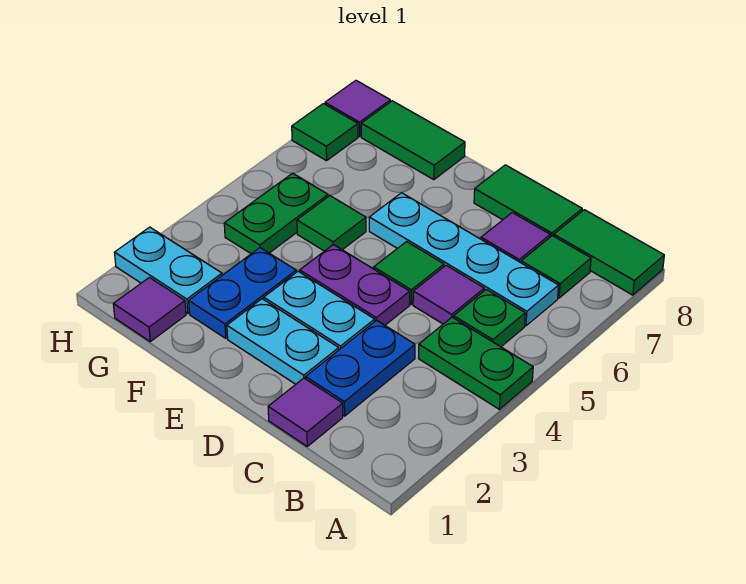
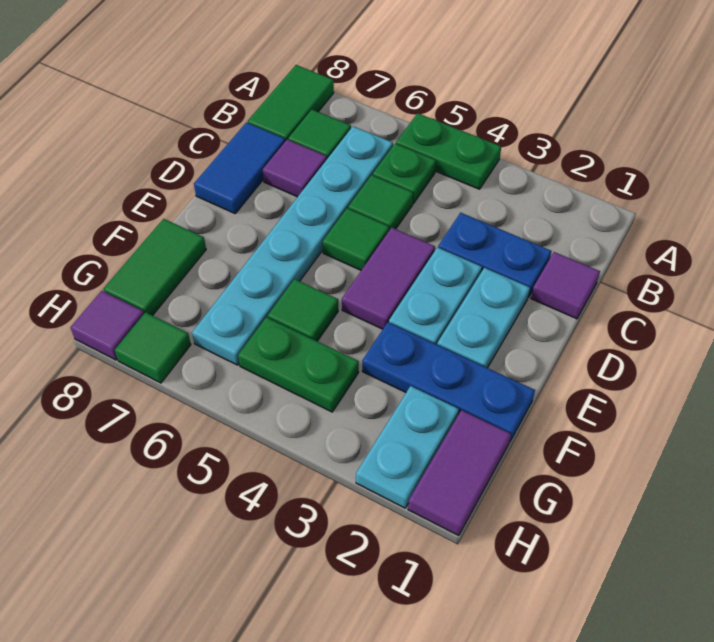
green 1x2 plate [419,317,533,409] -> green 1x2 plate turned to [396,113,501,189]
cyan 1x4 plate [369,193,559,326] -> cyan 1x6 plate [192,126,393,365]
purple 1x1 tile [413,265,484,324] -> green 1x1 tile [348,175,413,230]
green 1x2 tile [474,165,582,237] -> blue 1x2 tile [194,122,285,214]
purple 1x2 plate [300,245,410,325] -> purple 1x2 tile [342,228,435,329]
blue 1x2 plate [189,248,296,338] -> blue 1x3 plate [362,322,535,442]
purple 1x1 tile [113,277,186,342] -> purple 1x2 tile [408,410,511,536]

